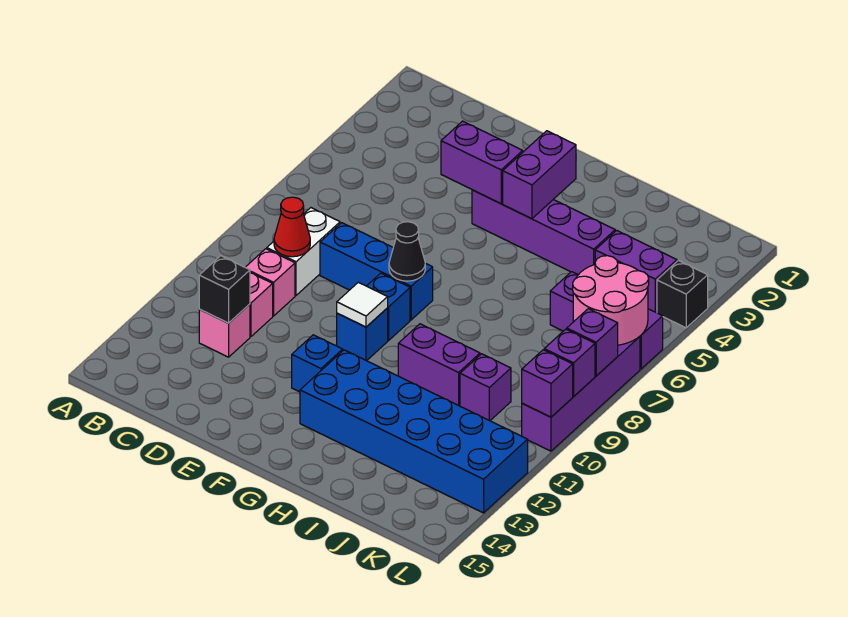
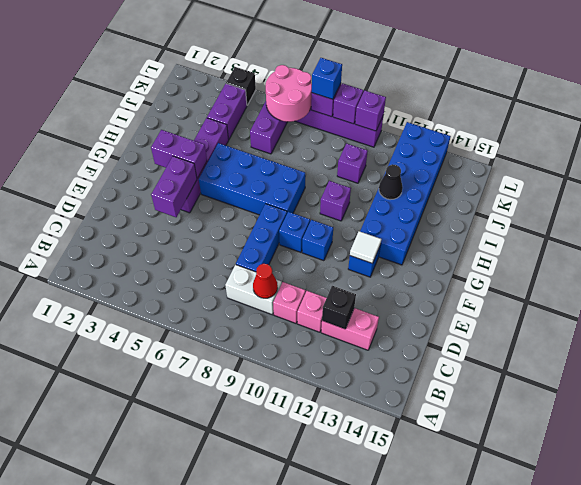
pink 1x1 brick [199,304,250,357] -> pink 1x2 brick [321,308,379,350]
black 1x1 cone [389,222,425,281] -> black 1x1 cone moved to [379,164,403,200]
white 1x1 tile [337,282,388,327] -> white 1x1 tile moved to [350,231,381,263]
none -> blue 2x4 brick [199,143,305,215]
purple 1x2 brick [398,324,480,406] -> purple 1x1 brick [320,181,351,221]
none -> blue 1x1 brick [312,58,342,99]

